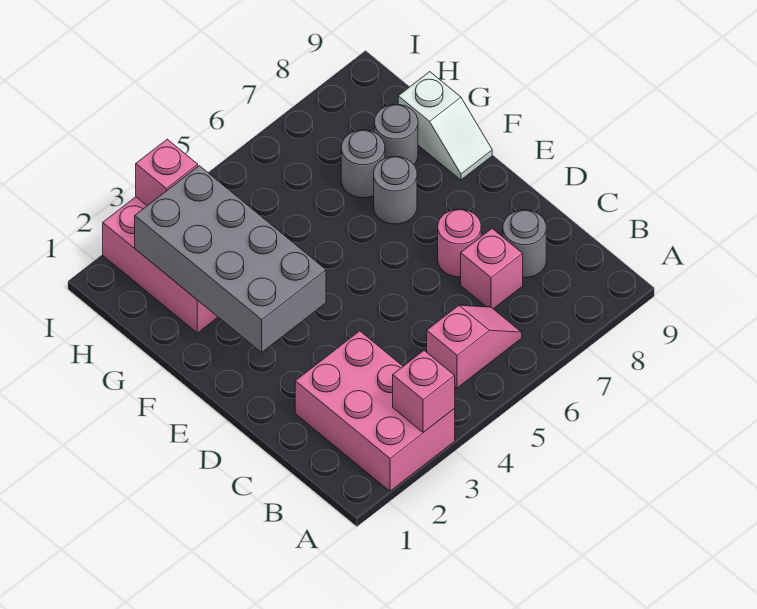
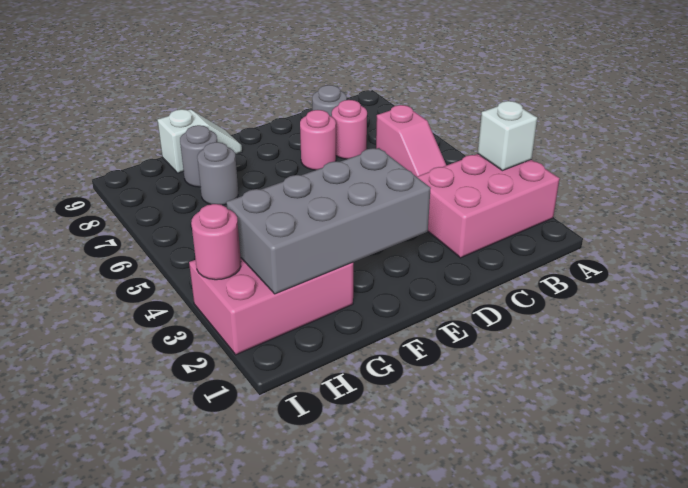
pink 1x1 brick [393,351,455,432] -> white 1x1 brick [478,101,537,171]
pink 1x2 slope [427,305,522,388] -> pink 1x2 slope turned to [376,105,446,177]
pink 1x1 brick [461,229,523,309] -> pink 1x1 round brick [332,100,367,159]
grey 1x1 round brick [374,157,417,224] -> none
pink 1x1 brick [136,139,198,206] -> pink 1x1 round brick [191,204,241,280]

